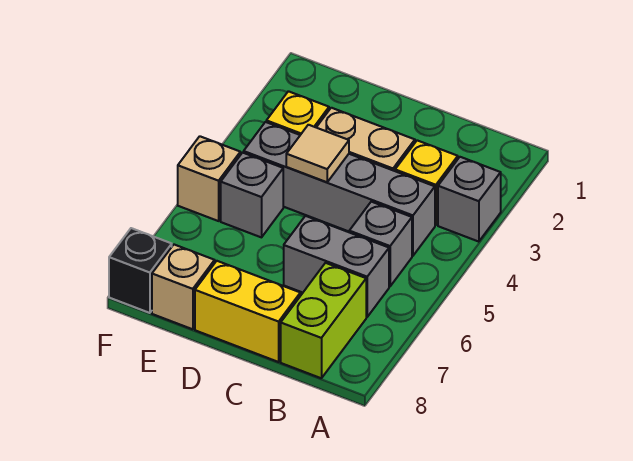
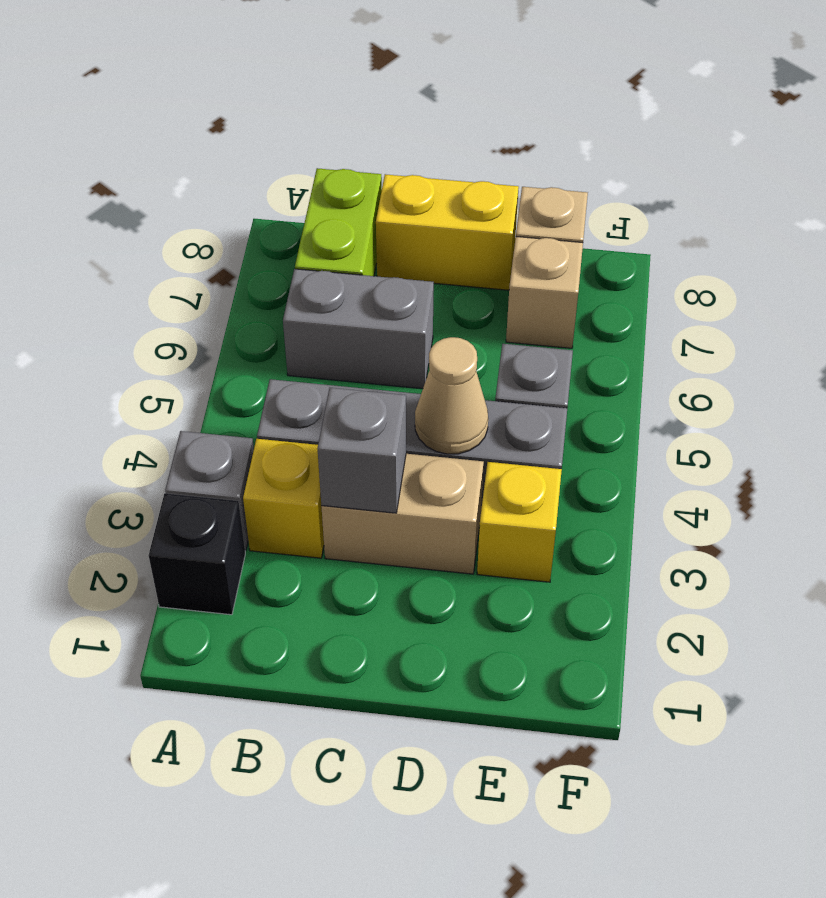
grey 1x1 brick [349,202,412,286] -> grey 1x1 brick moved to [317,388,406,513]
tan 1x1 tile [286,125,349,182] -> tan 1x1 cone [415,337,488,454]
tan 1x1 brick [178,136,240,221] -> tan 1x1 brick moved to [506,237,583,348]
black 1x1 brick [109,228,172,313] -> black 1x1 brick moved to [149,493,245,615]

